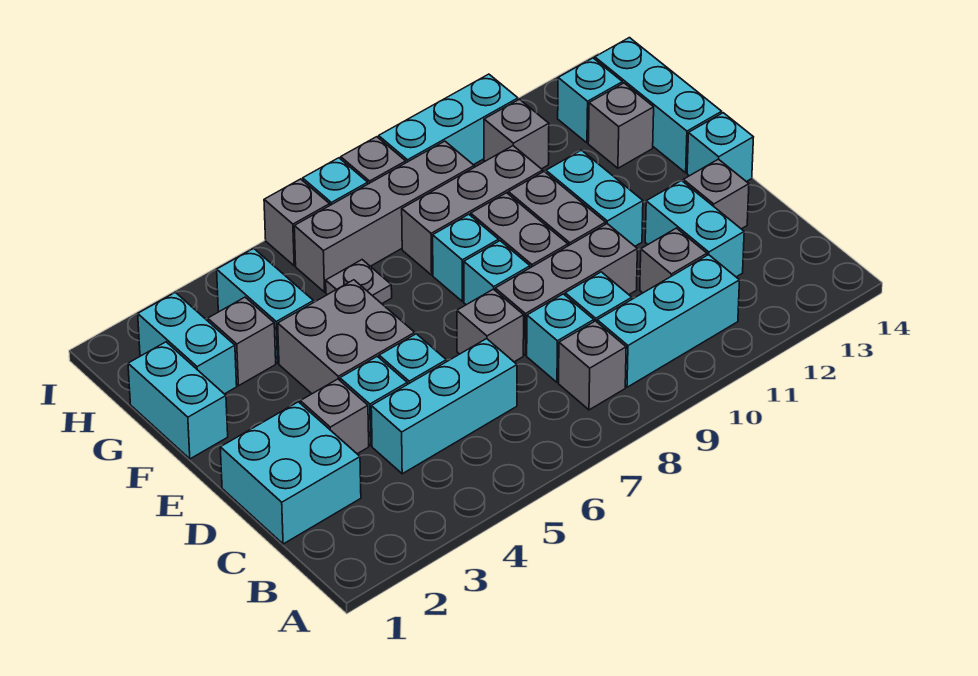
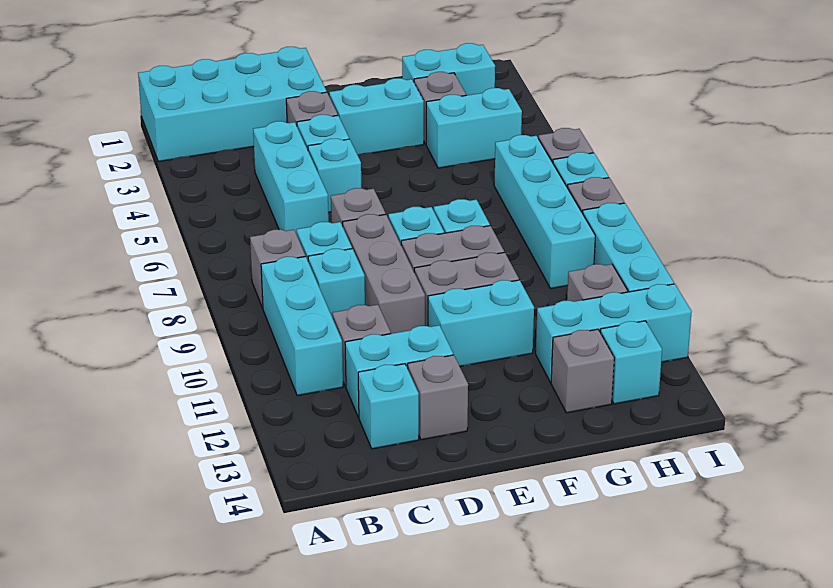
cyan 2x2 brick [220,402,361,544] -> cyan 2x4 brick [138,47,327,162]
grey 2x2 brick [278,280,415,394] -> none
cyan 1x1 brick [687,113,753,182] -> cyan 1x1 brick moved to [358,364,419,449]
cyan 1x2 brick [128,342,228,459] -> cyan 1x2 brick moved to [329,78,424,155]
cyan 1x3 brick [595,38,722,173] -> cyan 1x3 brick moved to [536,284,692,382]
grey 1x1 plate [326,260,392,304] -> none
grey 1x3 brick [402,146,543,275] -> none
grey 1x4 brick [294,141,474,292] -> cyan 1x4 brick [494,135,595,288]

